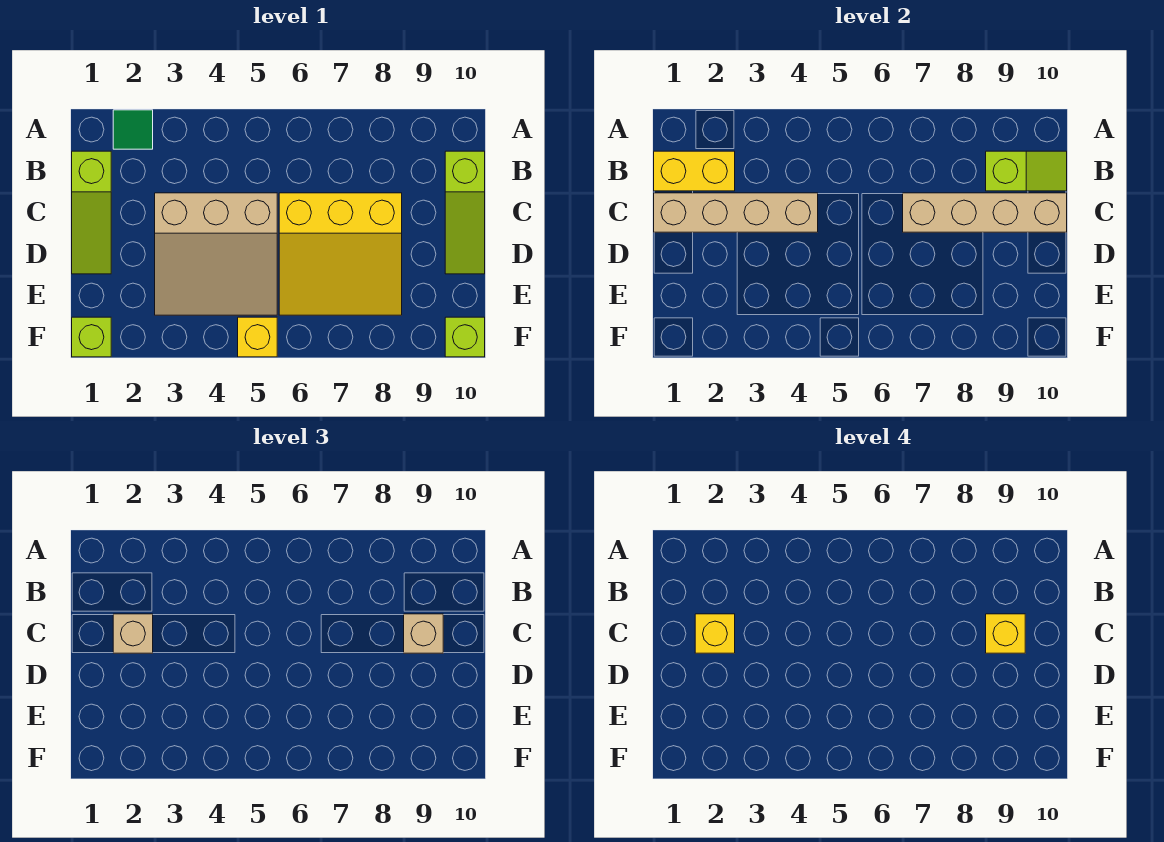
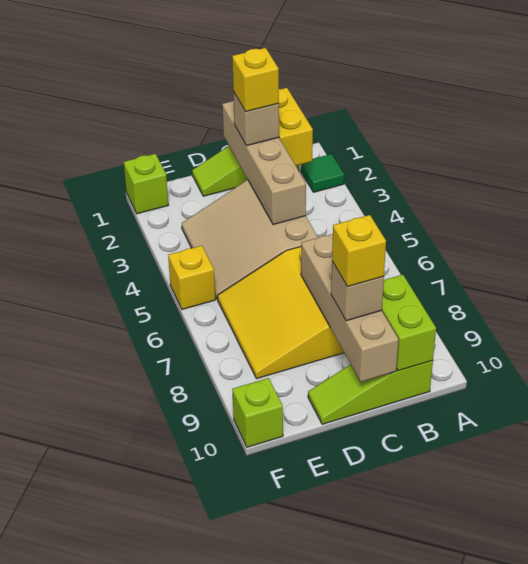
lime 1x2 slope [986,151,1067,191] -> lime 1x2 brick [382,275,436,371]

